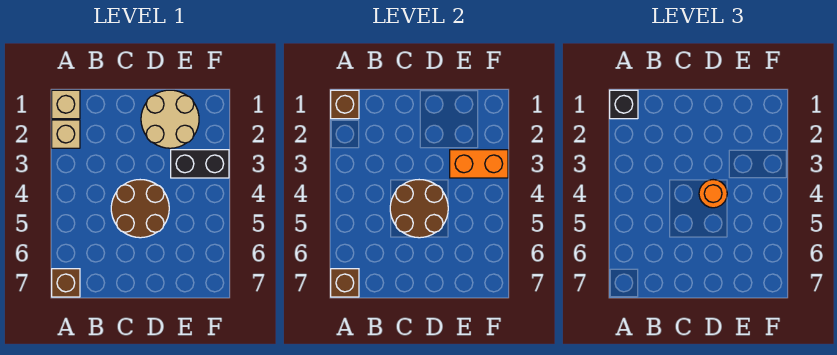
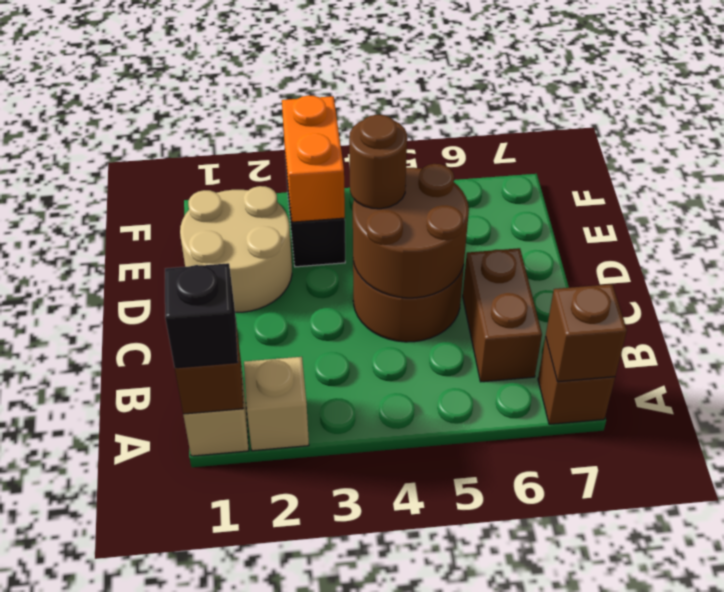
none -> brown 1x2 brick [463,248,542,382]
orange 1x1 round brick [699,180,727,208] -> brown 1x1 round brick [349,115,407,209]

